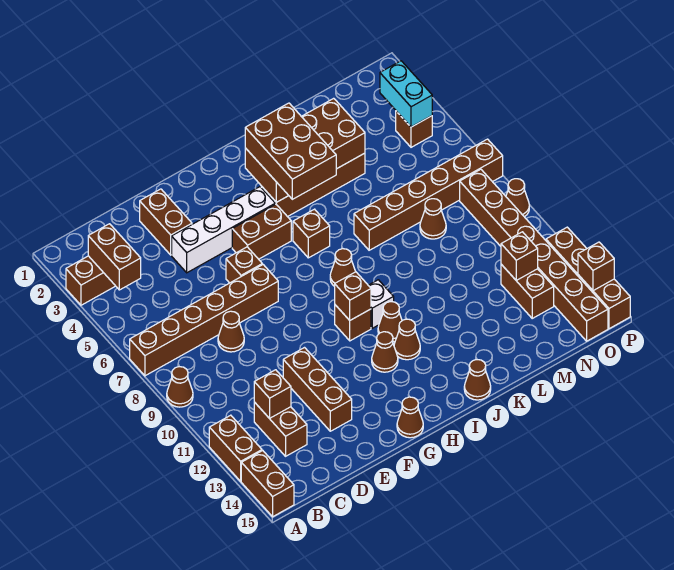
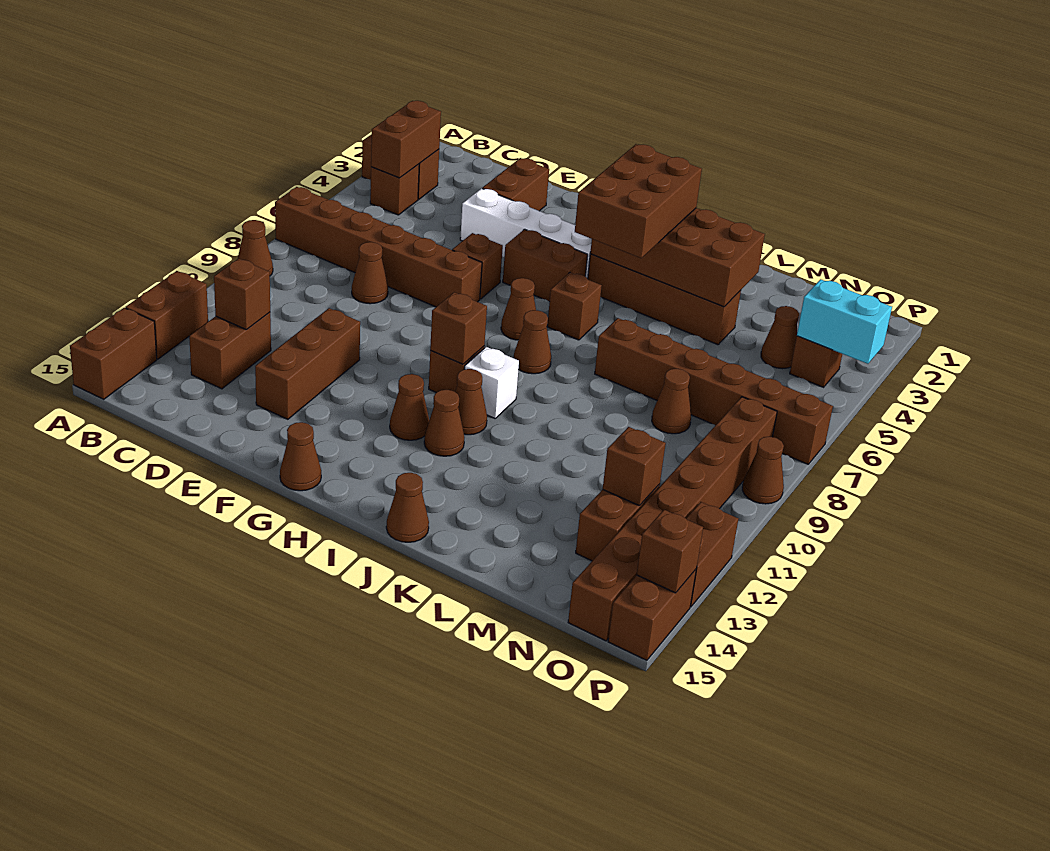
none -> brown 1x1 brick [370,164,419,215]
none -> brown 1x1 cone [501,278,536,340]
none -> brown 1x1 cone [761,306,799,369]
cyan 1x2 brick [380,61,432,127] -> cyan 1x2 brick turned to [797,279,892,364]

